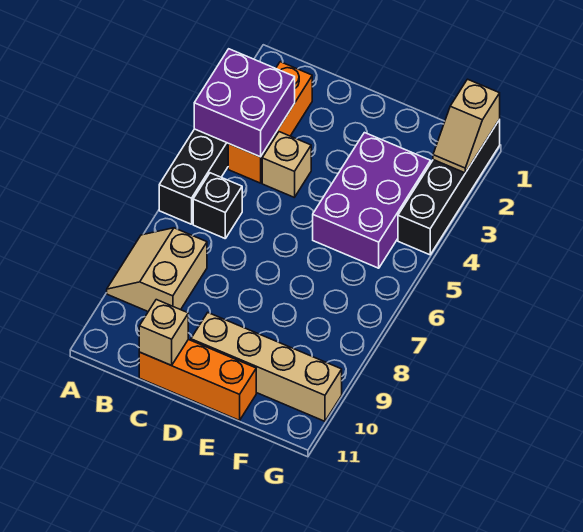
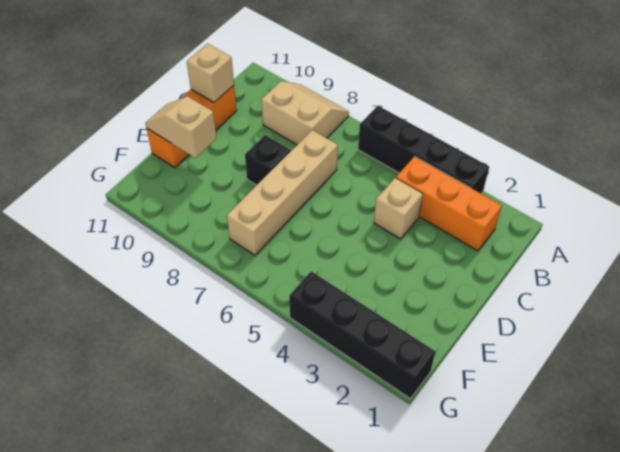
purple 2x2 brick [194,49,295,157] -> none
black 1x1 brick [193,173,242,238] -> black 1x1 brick moved to [245,135,290,185]
tan 1x4 brick [191,313,342,421] -> tan 1x4 brick moved to [227,130,338,255]
purple 2x3 brick [313,133,431,268] -> none
tan 1x2 slope [433,79,500,173] -> tan 1x2 slope moved to [145,96,217,158]

